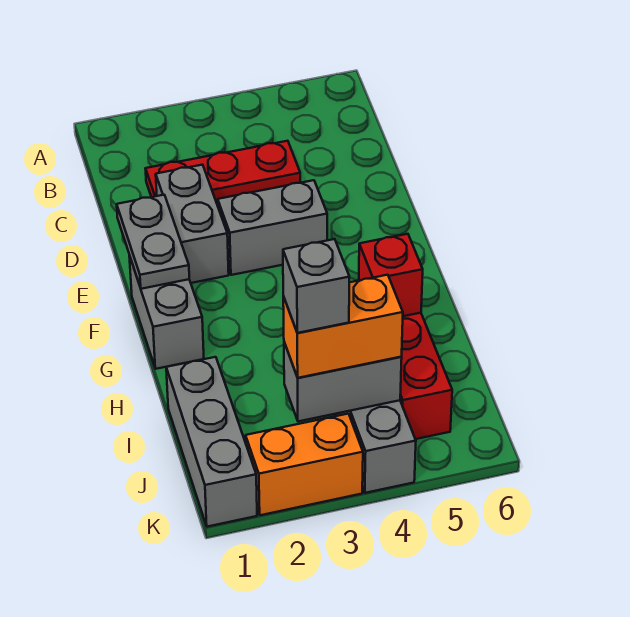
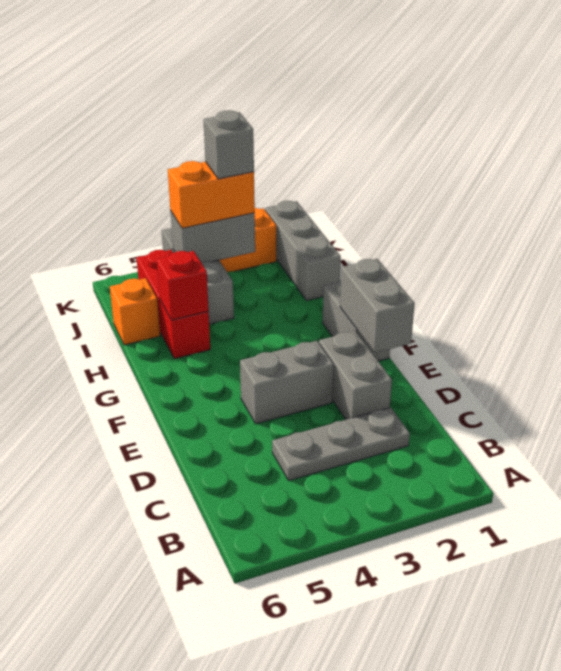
red 1x3 plate [145,141,300,203] -> grey 1x3 plate [272,407,410,481]
grey 1x2 plate [117,195,189,289] -> grey 1x2 brick [340,259,415,353]
none -> orange 1x1 brick [110,278,160,345]

